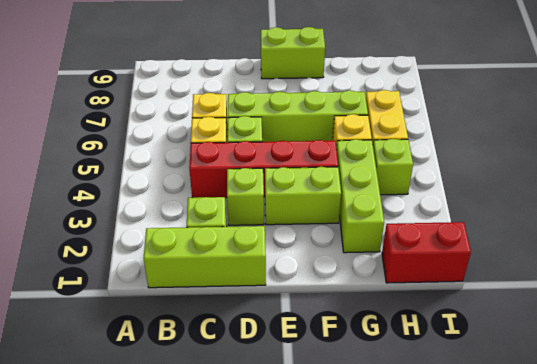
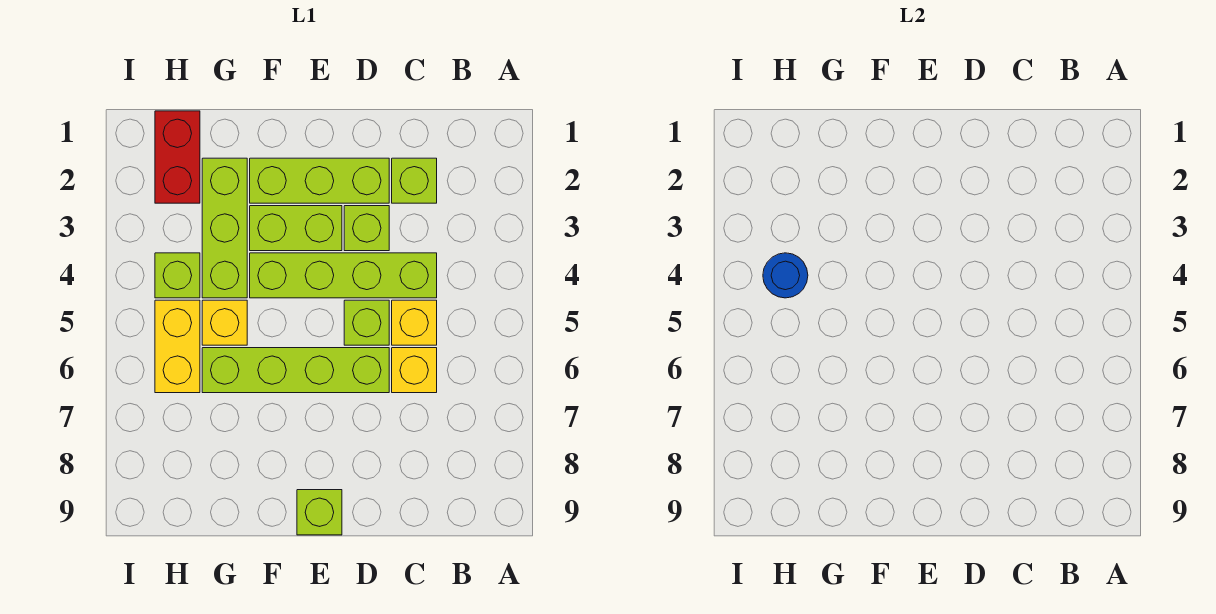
lime 1x3 brick [144,226,266,288] -> lime 1x3 brick moved to [250,158,389,203]
red 1x4 brick [189,140,338,198] -> lime 1x4 brick [250,253,437,298]
lime 1x2 brick [261,27,325,79] -> lime 1x1 brick [297,490,342,535]
red 1x2 brick [382,222,471,283] -> red 1x2 brick turned to [155,111,200,203]
none -> blue 1x1 round brick [763,253,808,298]

